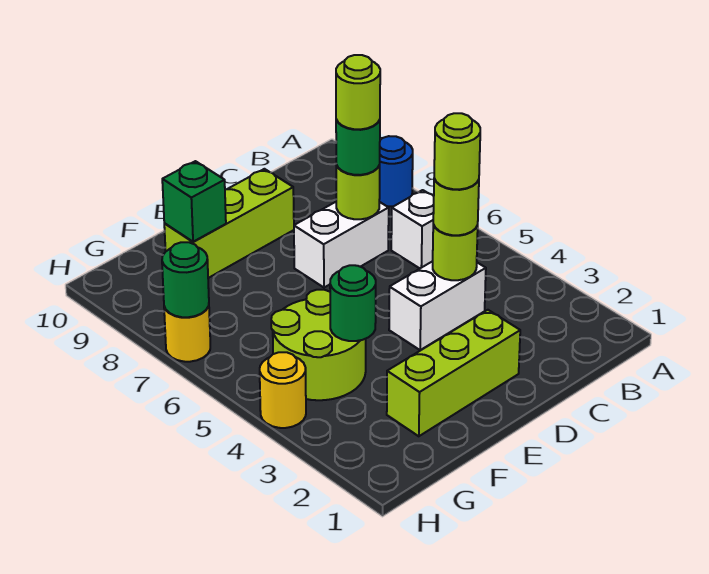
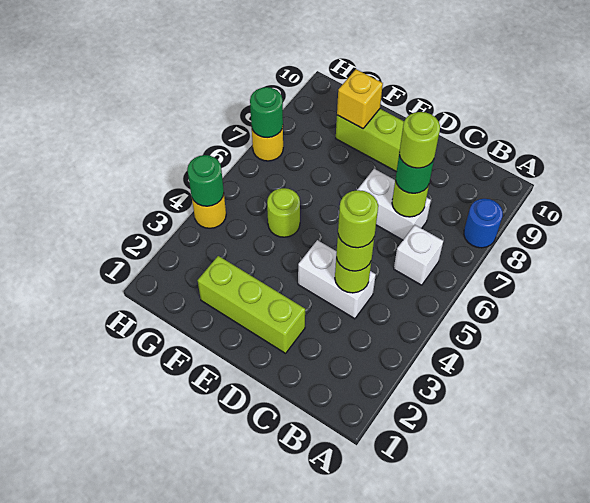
lime 2x2 round brick [271,290,366,400] -> lime 1x1 round brick [267,188,300,237]
green 1x1 round brick [330,265,376,341] -> green 1x1 round brick moved to [187,155,224,206]
green 1x1 brick [162,161,226,242] -> yellow 1x1 brick [337,69,383,129]

